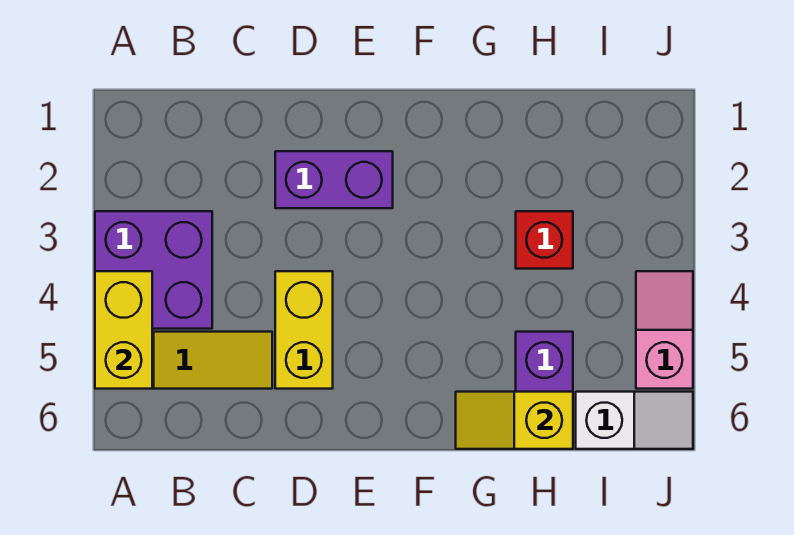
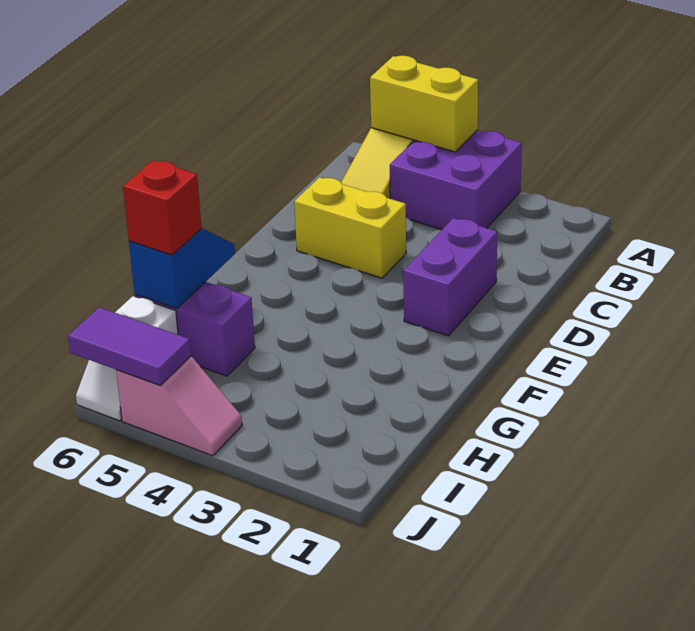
yellow 1x2 slope [456,392,573,449] -> blue 1x2 slope [129,228,235,308]
red 1x1 brick [516,211,573,269] -> red 1x1 brick moved to [123,160,202,255]
none -> purple 1x2 tile [68,307,191,386]

